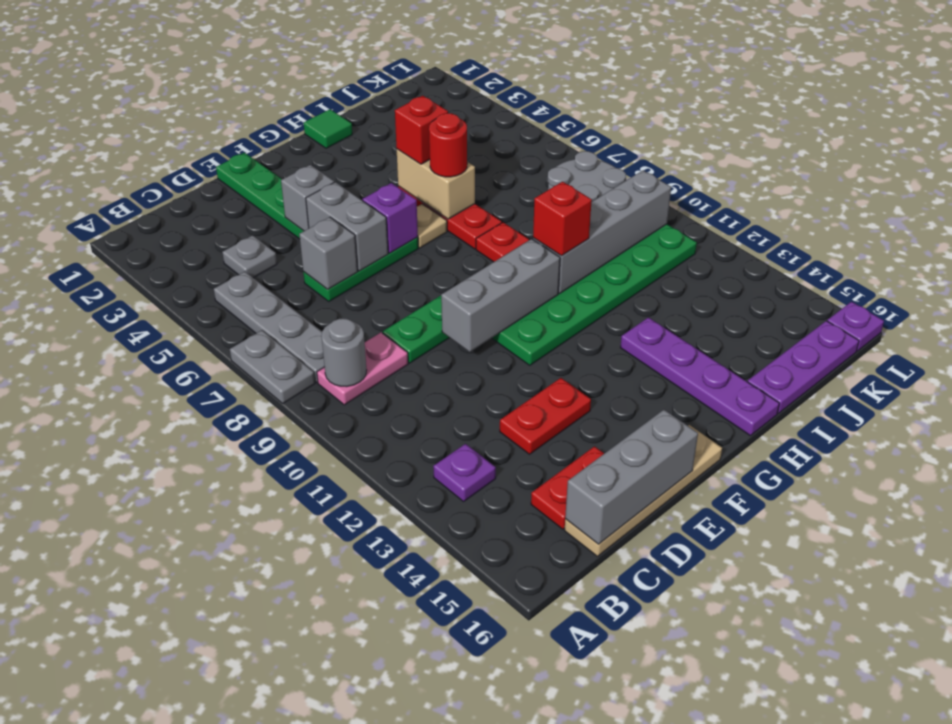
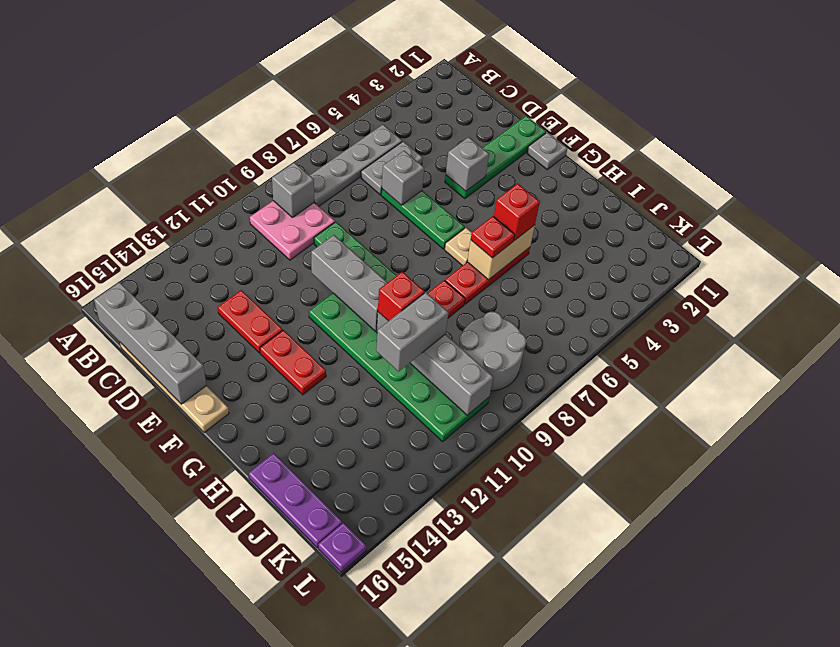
grey 1x2 plate [230,330,315,403] -> grey 1x2 plate moved to [361,141,423,195]
pink 1x2 plate [317,333,408,405] -> pink 2x2 plate [250,201,335,260]
grey 1x1 round brick [322,319,367,387] -> grey 1x1 brick [272,162,314,217]
purple 1x1 plate [433,444,496,502] -> none
grey 1x1 plate [222,235,277,278] -> grey 1x1 plate moved to [527,132,567,169]
red 1x2 plate [531,446,604,529] -> red 1x2 plate moved to [260,330,326,395]
grey 1x3 brick [565,410,698,544] -> grey 1x4 brick [94,282,206,404]
grey 1x2 brick [306,182,388,271] -> grey 1x2 brick moved to [376,292,449,371]
purple 1x1 brick [363,183,418,253] -> none
green 1x1 tile [304,109,352,148] -> none
red 1x1 round brick [429,113,467,177] -> red 1x1 plate [471,216,515,258]
purple 1x4 plate [620,317,779,436] -> none

